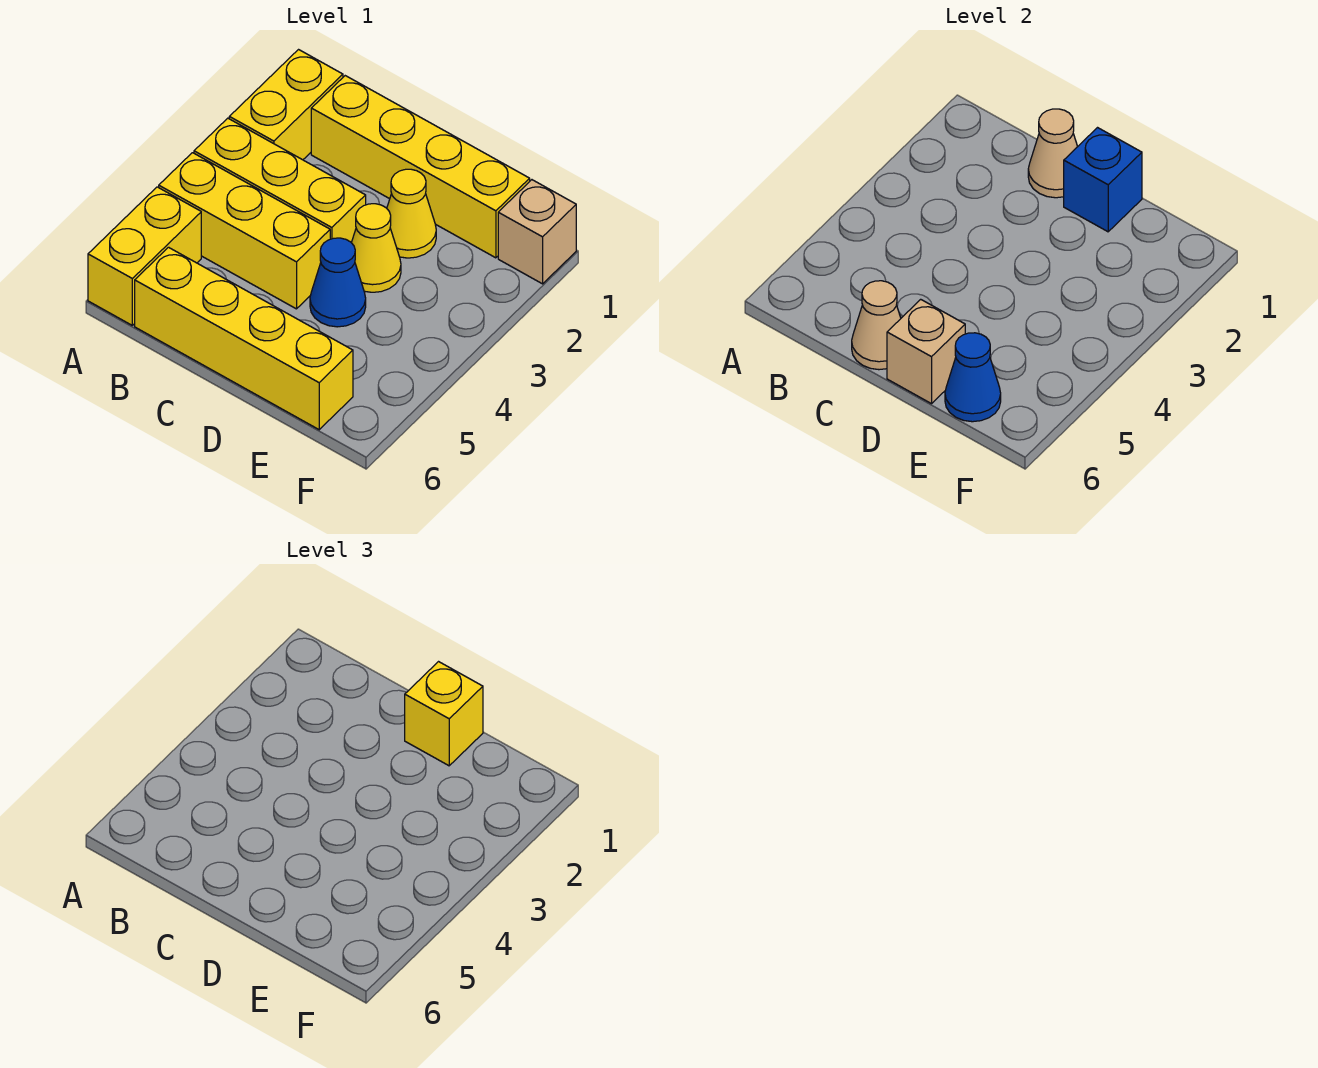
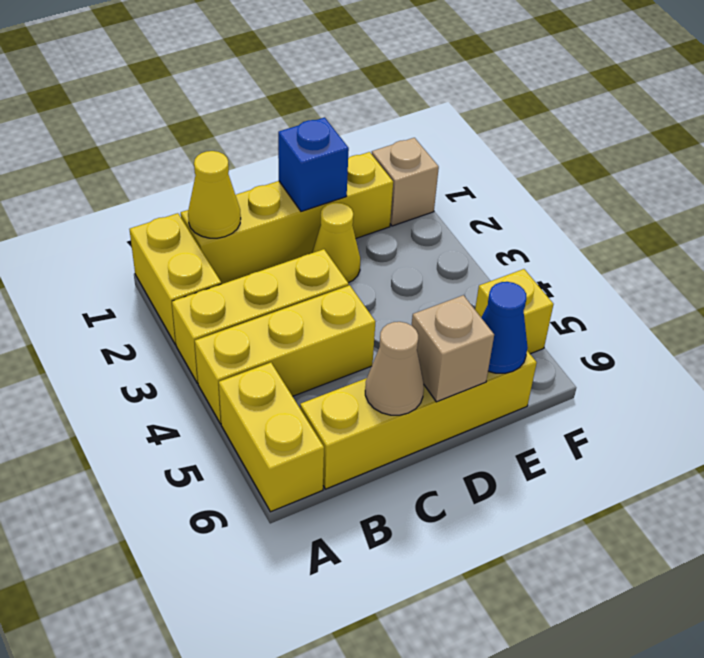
tan 1x1 cone [1028,109,1078,198] -> none
yellow 1x1 brick [405,662,483,766] -> yellow 1x1 brick moved to [475,269,554,354]
yellow 1x1 cone [352,204,401,292] -> yellow 1x1 cone moved to [188,151,241,238]
blue 1x1 cone [310,238,366,327] -> none

